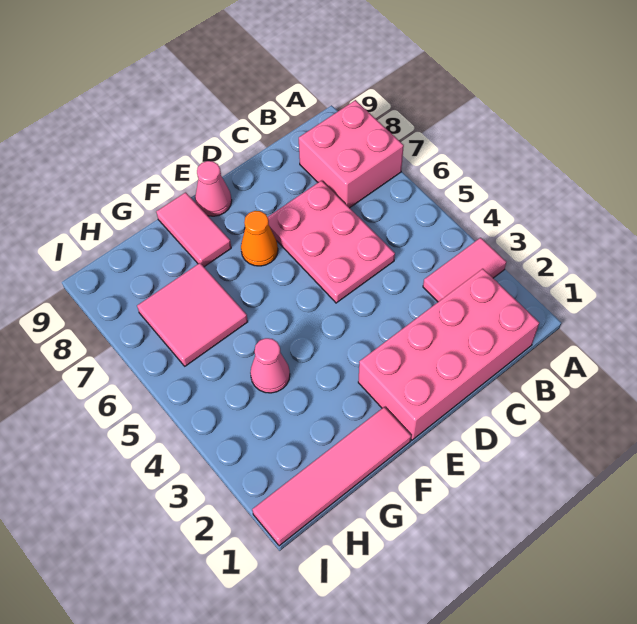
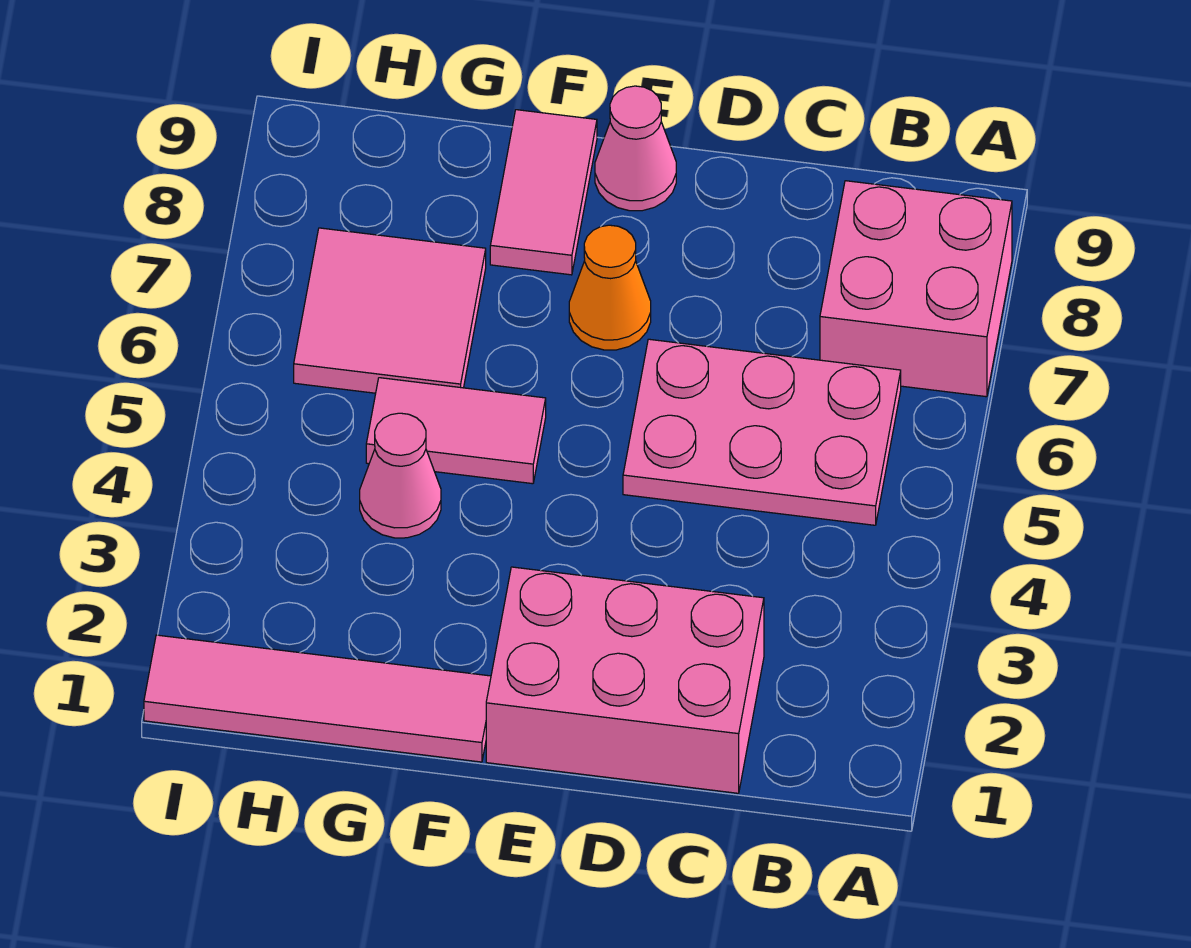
pink 1x2 tile [423,238,506,302] -> pink 1x2 tile moved to [366,378,546,484]
pink 2x4 brick [358,269,539,440] -> pink 2x3 brick [486,567,764,793]
pink 2x3 plate [268,180,395,303] -> pink 2x3 plate turned to [623,339,901,525]

